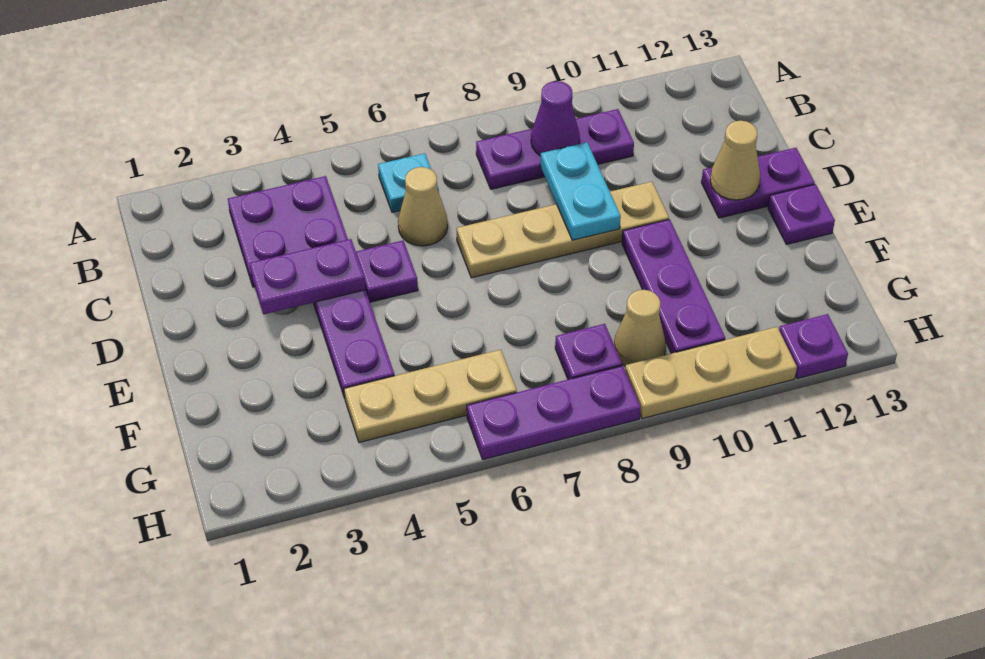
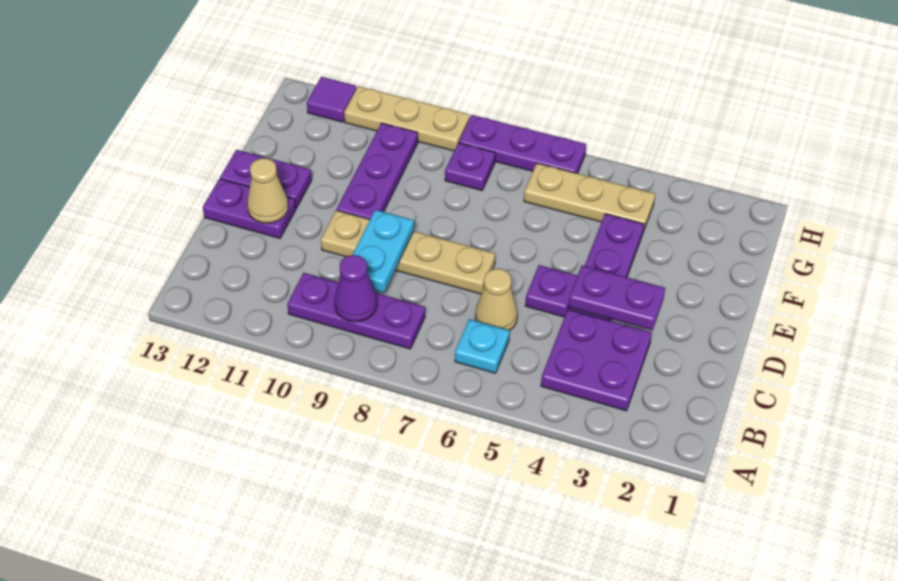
purple 1x1 plate [768,184,835,244] -> purple 1x2 plate [220,150,312,208]
tan 1x1 cone [614,290,666,366] -> none
purple 1x1 plate [779,314,848,379] -> purple 1x1 tile [307,77,357,122]

